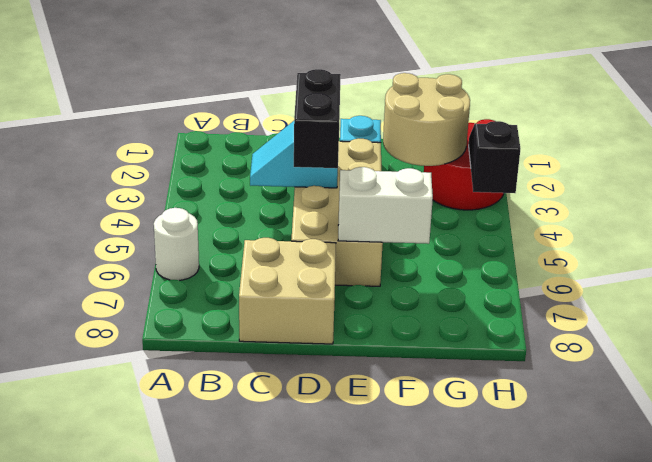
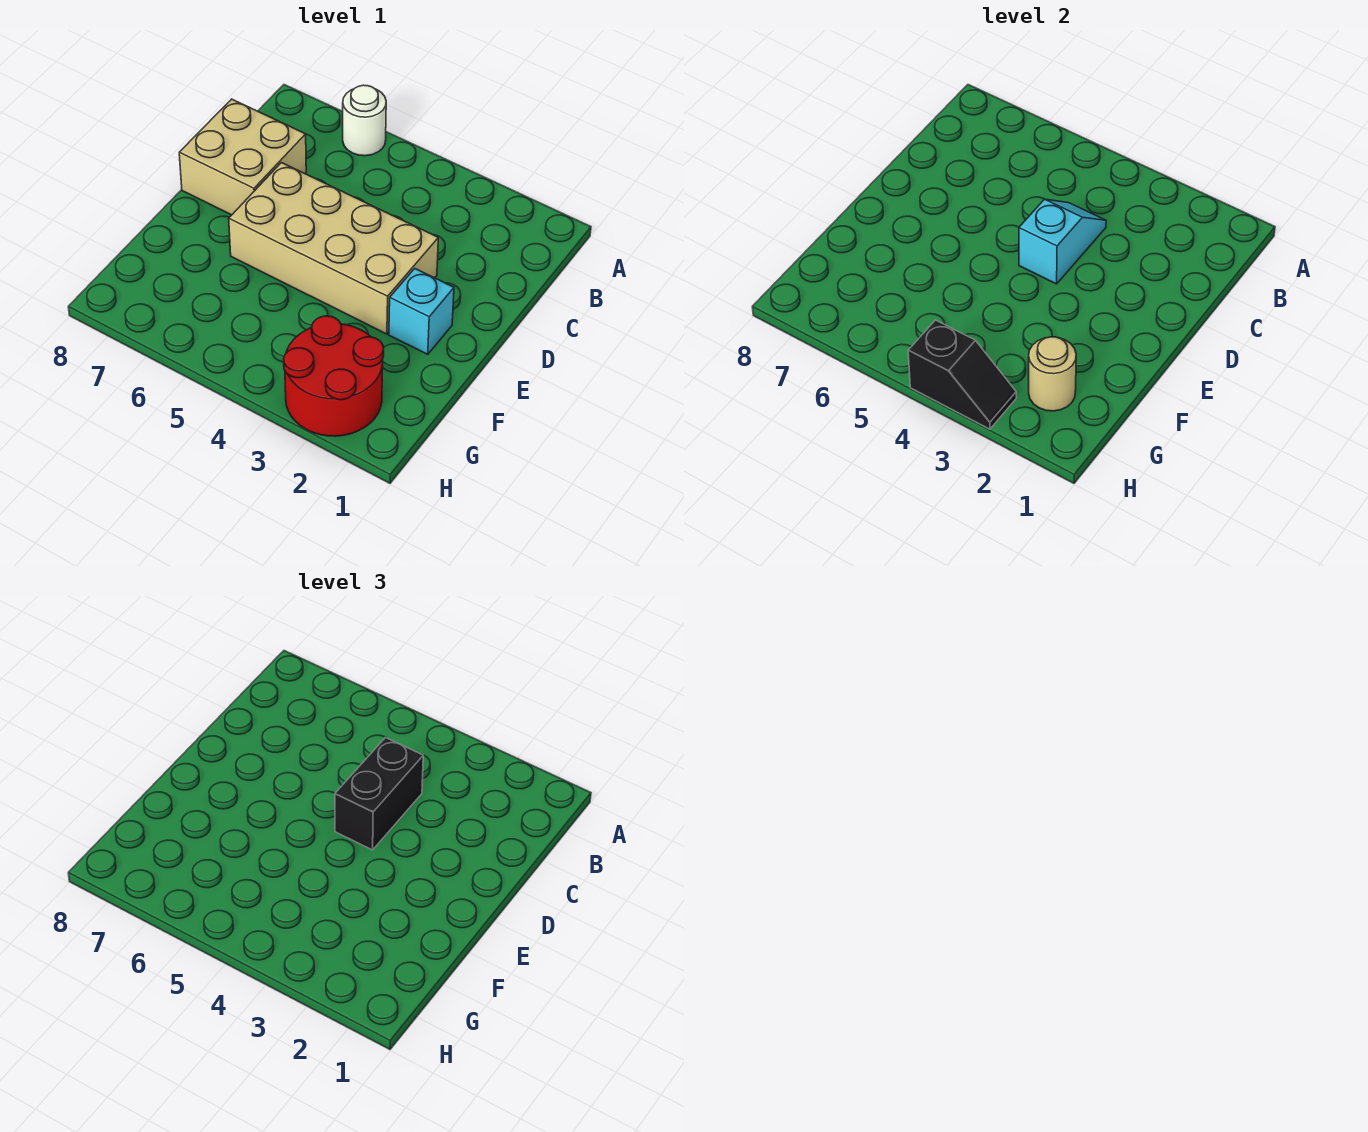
black 1x2 brick [294,69,341,168] -> black 1x2 brick turned to [335,737,423,850]
white 1x2 brick [338,167,433,244] -> none
tan 2x2 round brick [383,73,470,166] -> tan 1x1 round brick [1029,337,1076,411]

